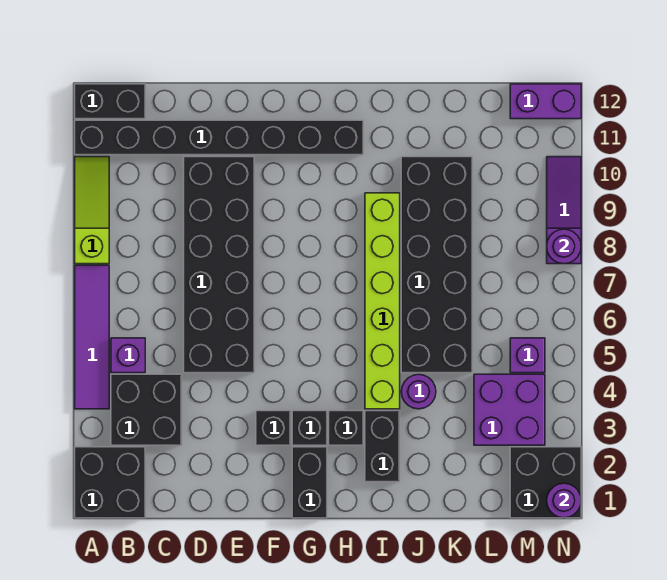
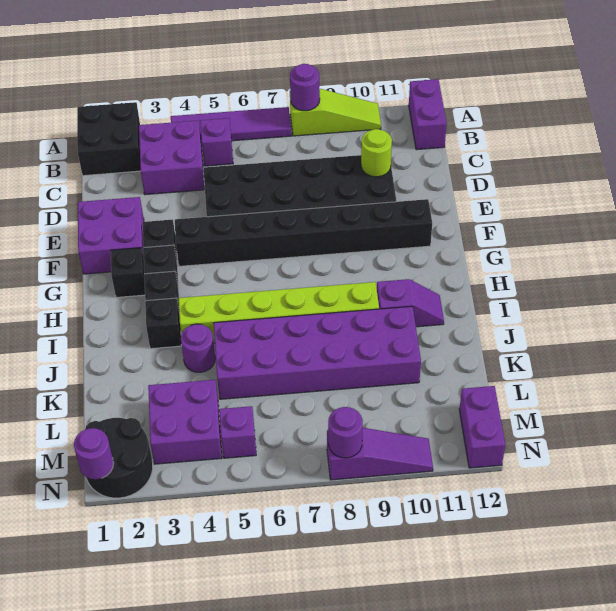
none -> purple 1x1 round brick [290,64,320,111]
black 1x8 brick [75,120,363,155] -> black 1x8 brick turned to [175,199,432,266]
black 1x2 brick [75,84,145,119] -> purple 1x2 brick [409,79,447,150]
black 2x2 brick [111,374,182,445] -> purple 2x2 brick [139,120,204,195]
none -> lime 1x1 round brick [361,129,392,177]
none -> purple 2x2 brick [78,197,144,274]
black 1x2 brick [292,447,327,518] -> black 1x1 brick [111,248,145,298]
black 1x2 brick [365,411,400,482] -> black 1x1 brick [145,298,181,349]
none -> purple 1x2 slope [377,279,444,327]
black 2x6 brick [401,157,472,373] -> purple 2x6 brick [214,306,421,399]
black 2x2 brick [510,447,581,518] -> black 2x2 round brick [85,418,153,498]

